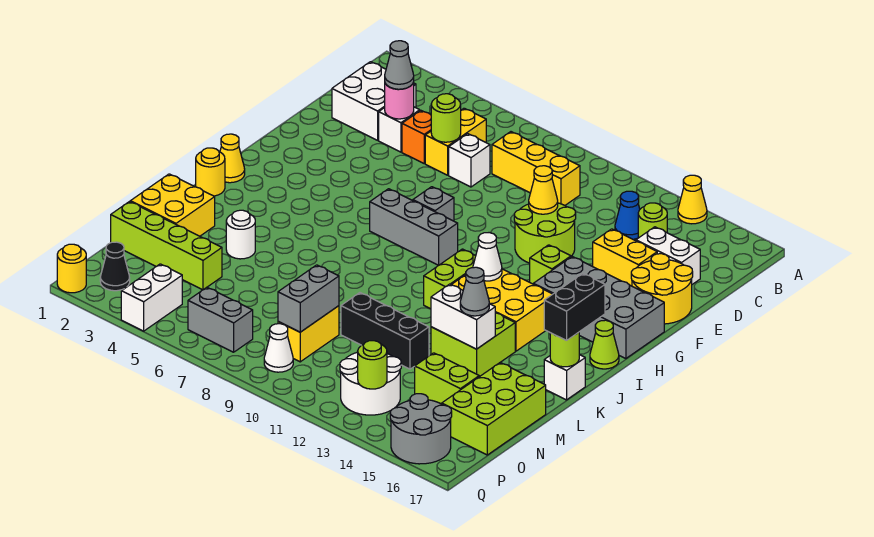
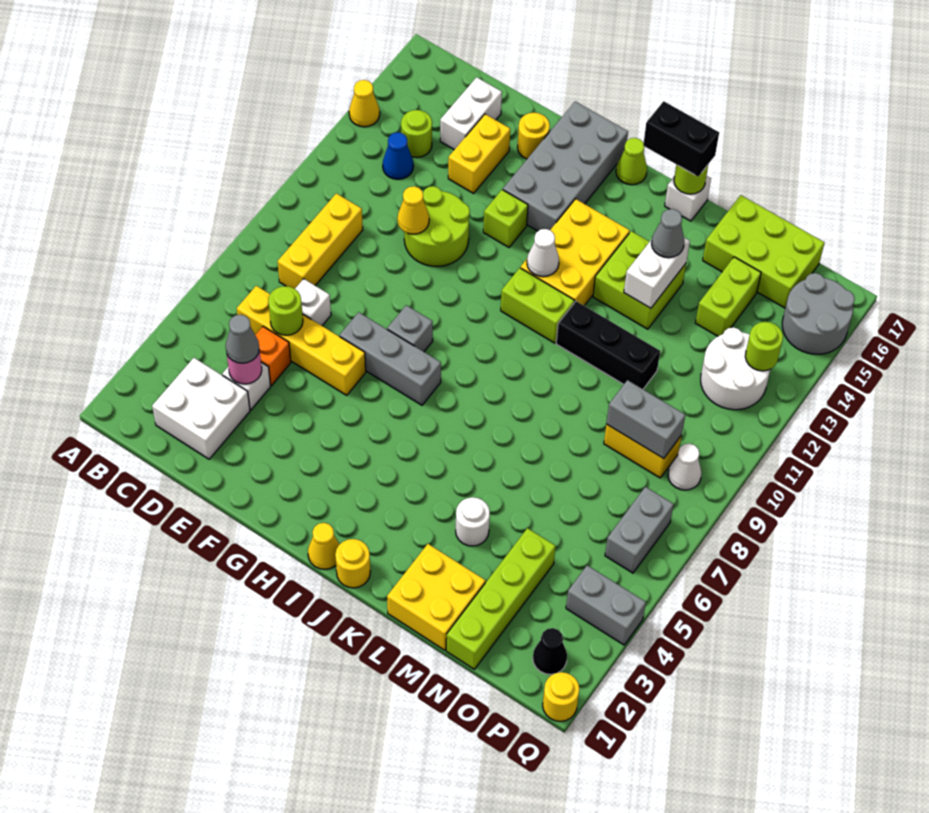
yellow 1x2 brick [425,108,486,175] -> yellow 1x4 brick [237,286,366,395]
yellow 2x2 round brick [631,254,693,324] -> yellow 1x1 round brick [517,113,550,159]
grey 1x3 brick [370,189,458,265] -> grey 1x3 brick turned to [339,312,441,405]
black 1x3 brick [341,293,429,369] -> black 1x3 brick turned to [556,301,660,389]
white 1x2 brick [121,264,182,331] -> grey 1x2 brick [566,565,646,645]

